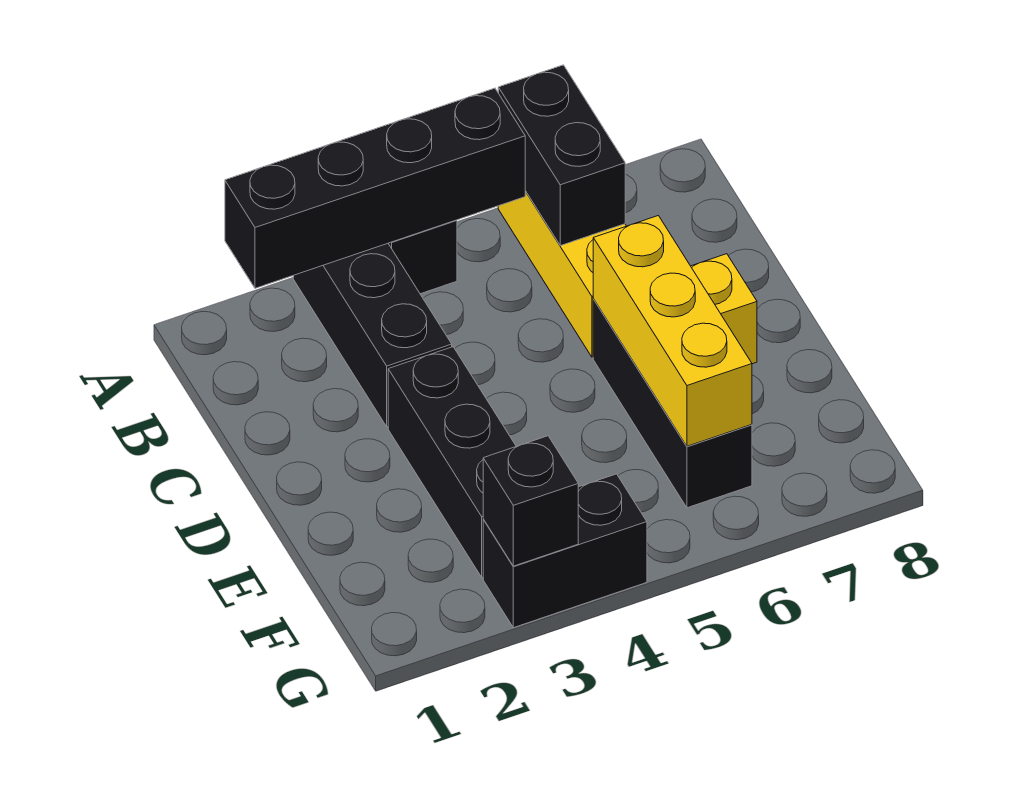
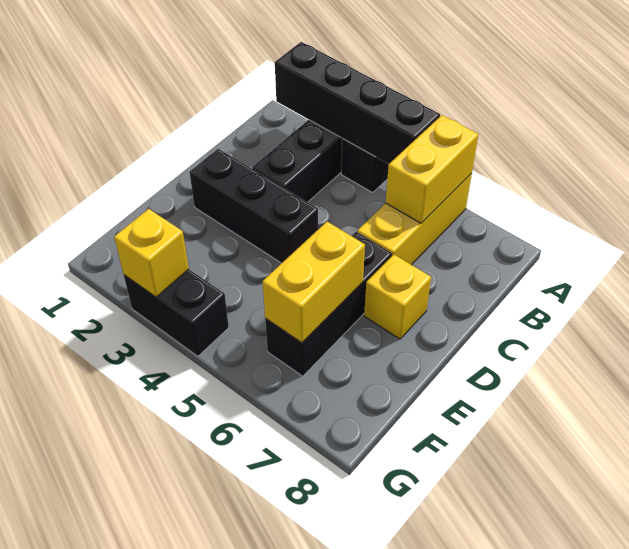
black 1x2 brick [498,65,625,246] -> yellow 1x2 brick [386,115,479,223]
black 1x3 brick [388,347,516,577] -> black 1x3 brick turned to [189,149,318,263]
yellow 1x3 brick [593,216,752,446] -> yellow 1x2 brick [263,222,365,343]
black 1x1 brick [483,436,578,566] -> yellow 1x1 brick [114,209,189,297]

